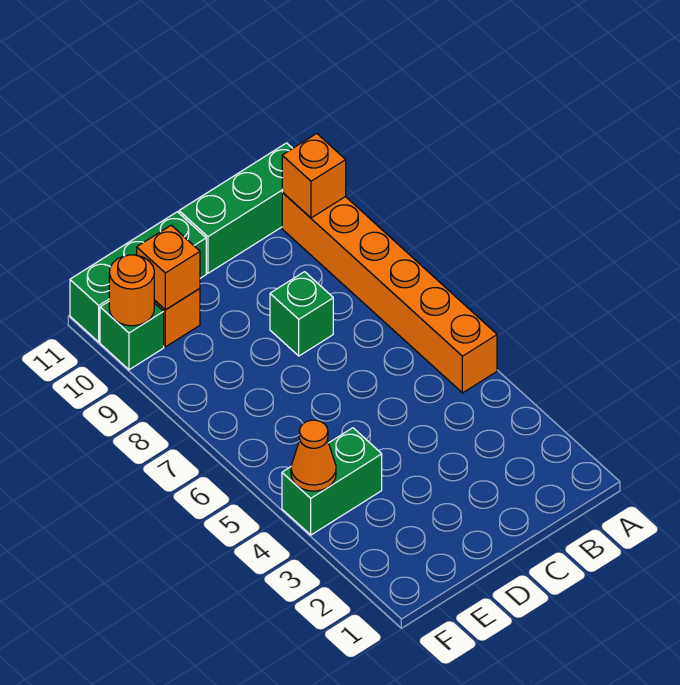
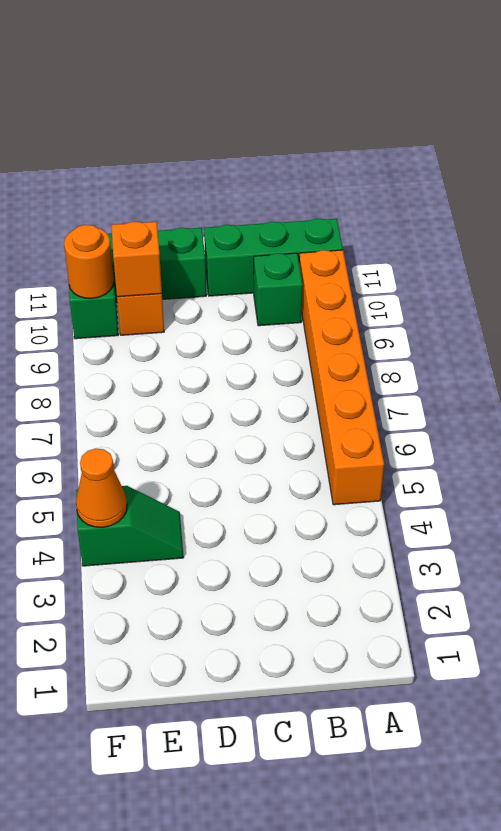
orange 1x1 brick [282,134,346,218] -> none
green 1x1 brick [270,272,333,356] -> green 1x1 brick moved to [254,253,303,326]
green 1x2 brick [282,428,382,535] -> green 1x2 slope [76,486,184,566]

